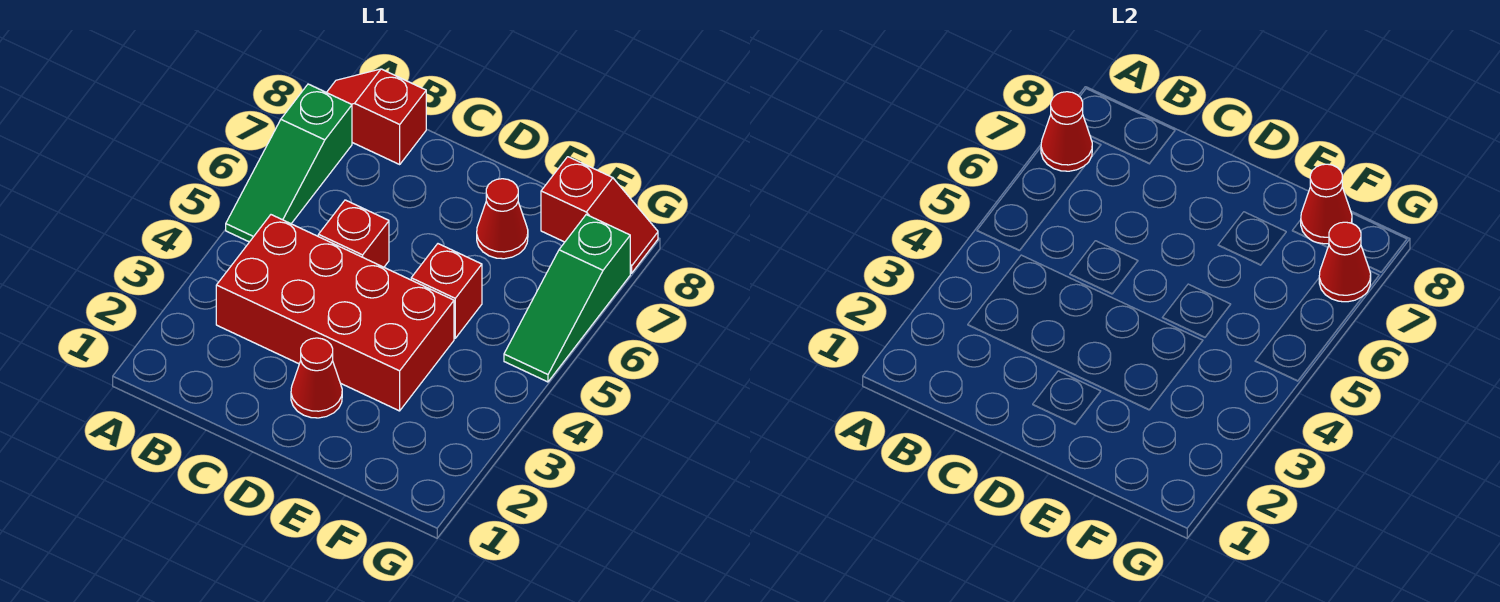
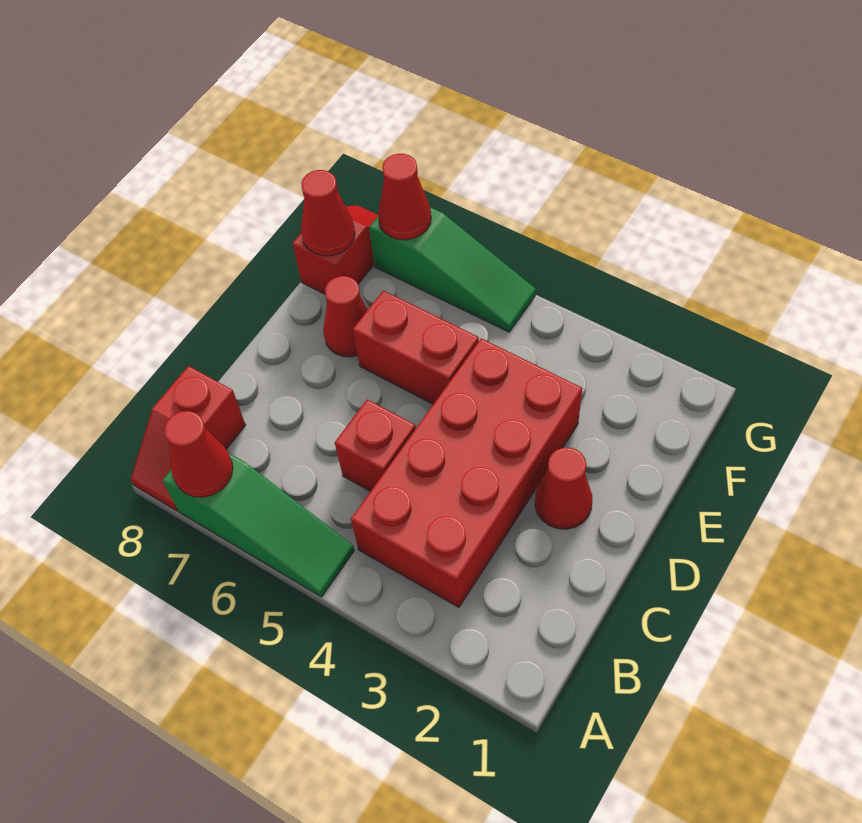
red 1x1 brick [411,244,482,338] -> red 1x2 brick [353,290,479,404]

